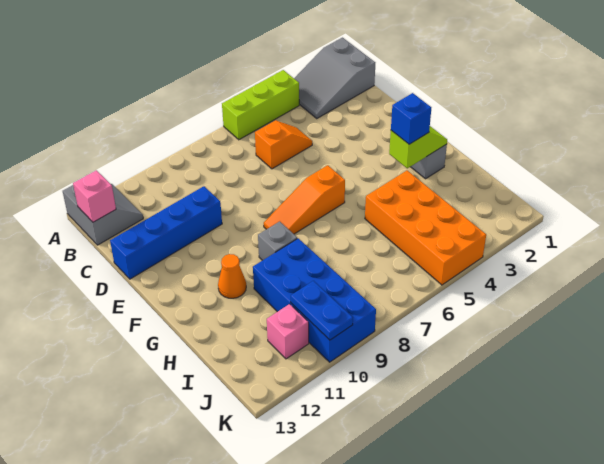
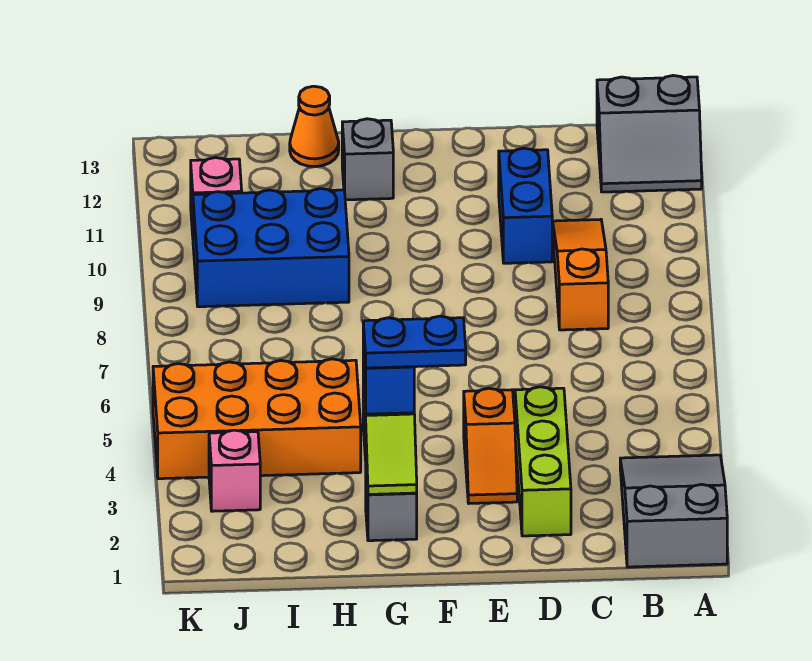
lime 1x3 brick [222,70,299,140] -> lime 1x3 brick moved to [515,387,571,536]
pink 1x1 brick [73,170,116,222] -> pink 1x1 brick moved to [209,430,260,511]
orange 1x2 slope [255,120,312,169] -> orange 1x2 slope moved to [464,388,517,503]
blue 1x4 brick [110,186,222,279] -> blue 1x2 brick [499,148,552,263]
orange 1x3 slope [264,165,345,234] -> orange 1x3 slope moved to [553,220,608,330]
grey 1x1 brick [258,221,297,260] -> grey 1x1 brick moved to [342,119,393,200]
orange 1x1 cone [218,254,246,298] -> orange 1x1 cone moved to [290,86,339,167]
blue 2x4 brick [253,238,376,362] -> blue 2x3 brick [193,189,349,307]
blue 1x2 plate [291,281,353,340] -> blue 1x2 plate moved to [363,316,466,368]

